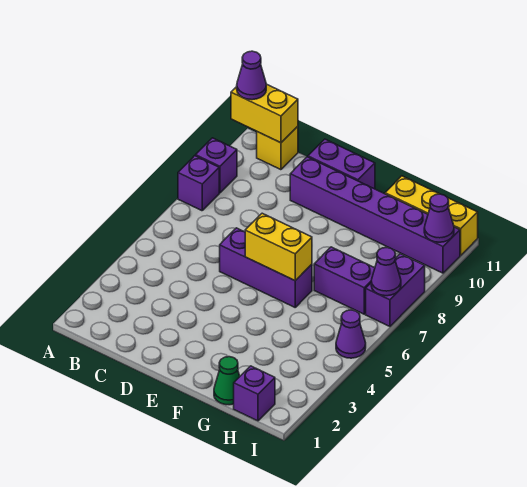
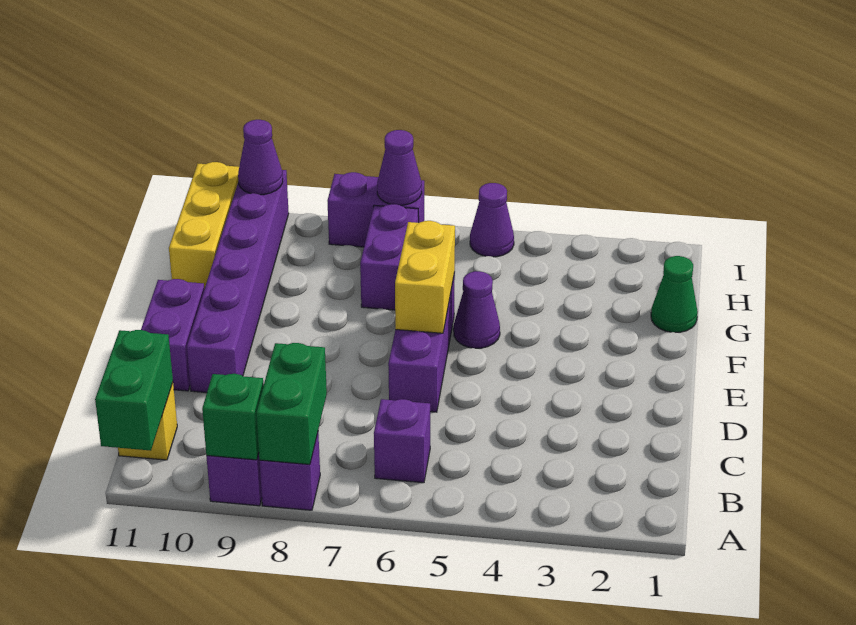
none -> green 1x2 brick [256,343,327,464]
none -> green 1x1 brick [202,374,264,460]
yellow 1x2 brick [231,84,298,143] -> green 1x2 brick [95,330,173,451]
purple 1x1 cone [237,51,266,100] -> purple 1x1 cone moved to [454,271,500,348]
purple 1x1 brick [234,366,275,421] -> purple 1x1 brick moved to [374,399,430,483]

